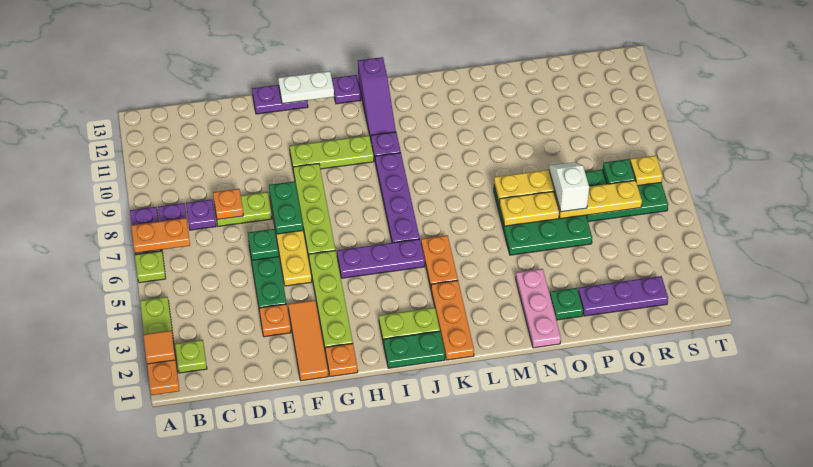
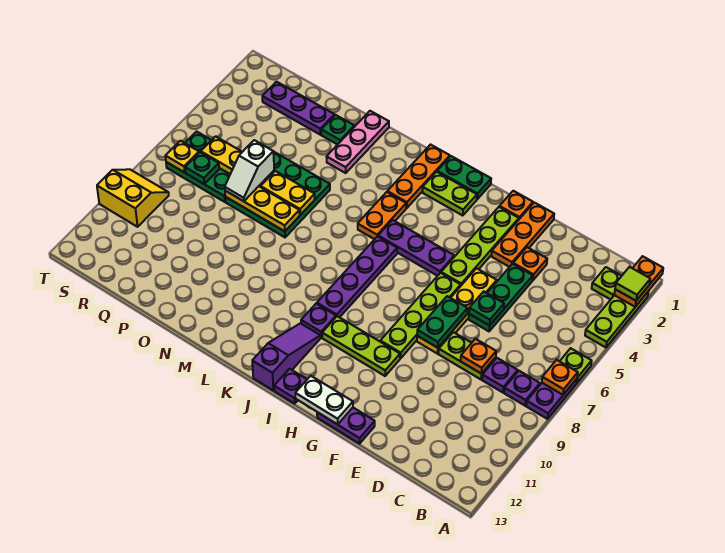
orange 1x1 tile [143,331,175,364] -> lime 1x1 tile [615,267,650,301]
orange 1x2 plate [131,218,190,253] -> orange 1x1 plate [542,360,578,395]
orange 1x3 tile [288,300,328,381] -> orange 1x3 plate [491,203,554,267]
none -> yellow 2x2 slope [97,169,169,227]

